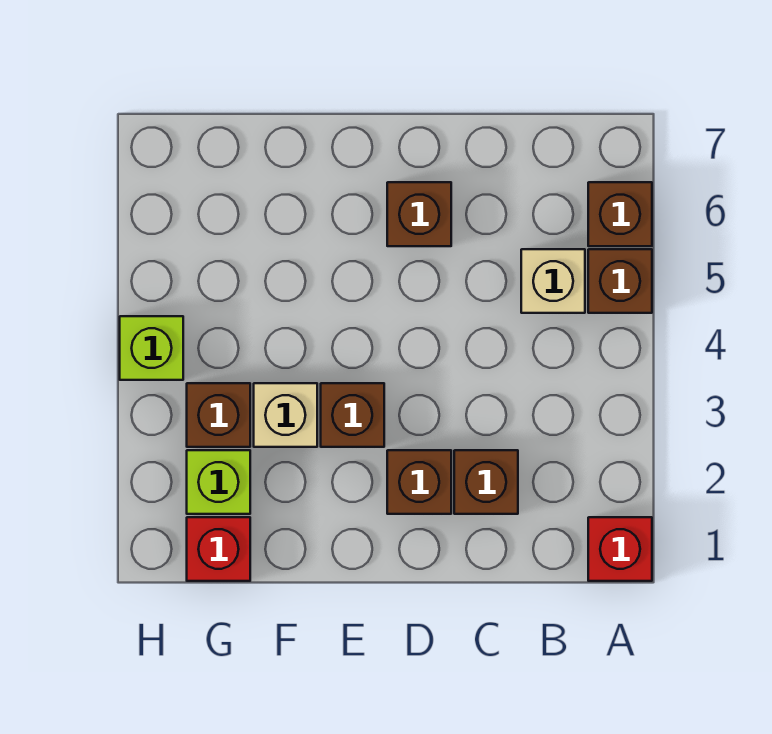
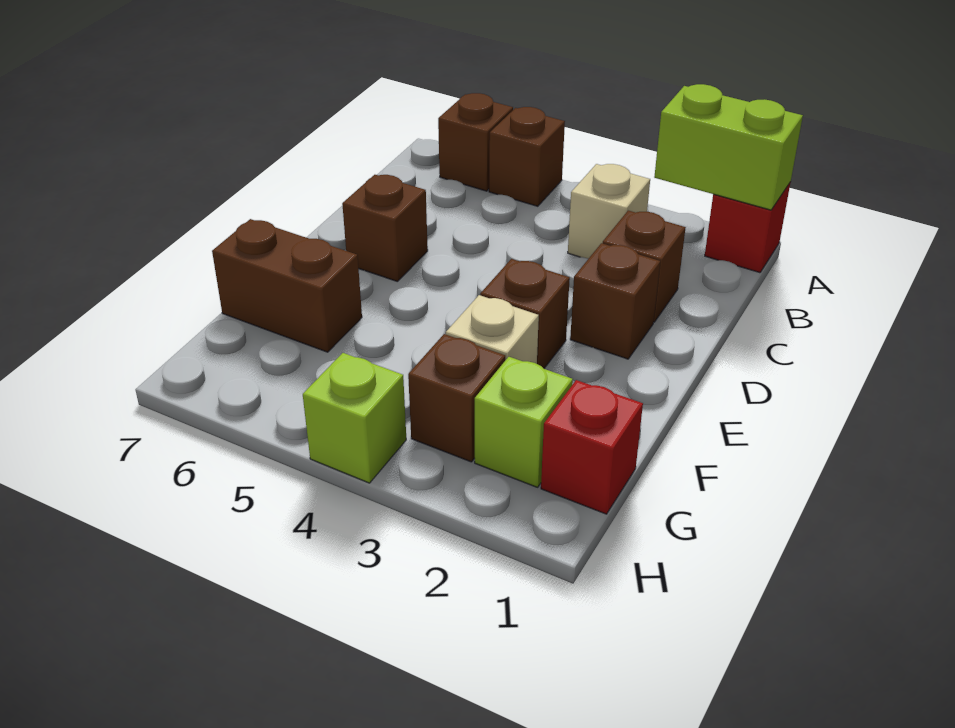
none -> lime 1x2 brick [654,84,803,210]
tan 1x1 brick [521,249,585,313] -> tan 1x1 brick moved to [568,164,650,258]
none -> brown 1x2 brick [212,219,362,352]

